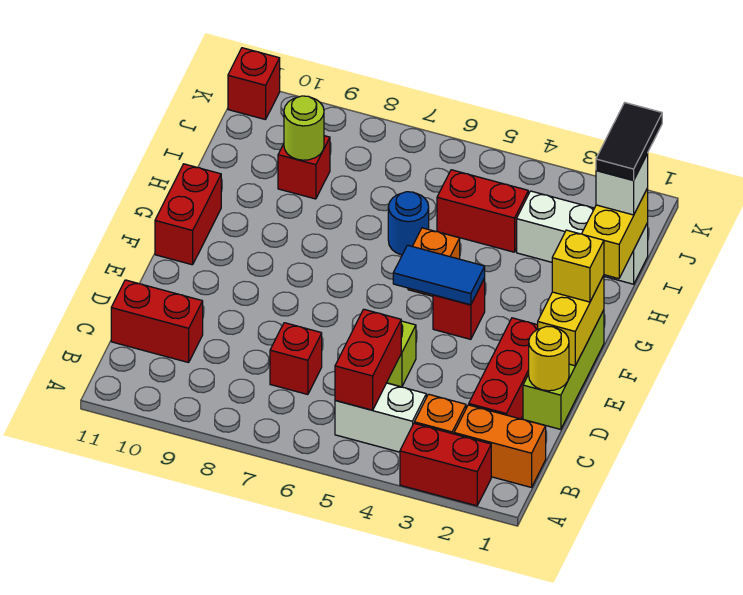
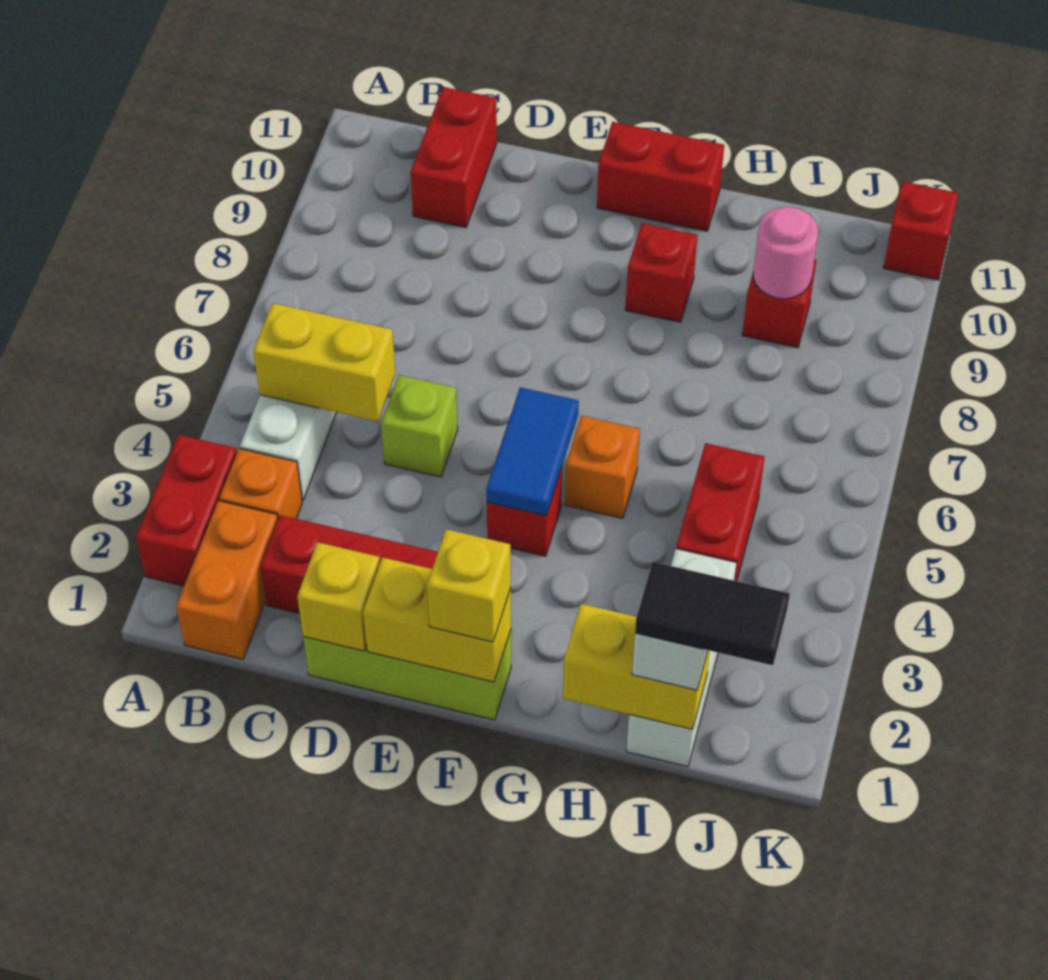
red 1x2 brick [335,309,401,410] -> yellow 1x2 brick [253,303,395,421]
red 1x1 brick [270,323,322,395] -> red 1x1 brick moved to [625,223,698,322]
yellow 1x1 round brick [529,326,569,391] -> yellow 1x1 brick [297,542,380,651]
blue 1x1 round brick [388,192,429,255] -> none
lime 1x1 round brick [284,96,324,160] -> pink 1x1 round brick [753,207,818,299]

